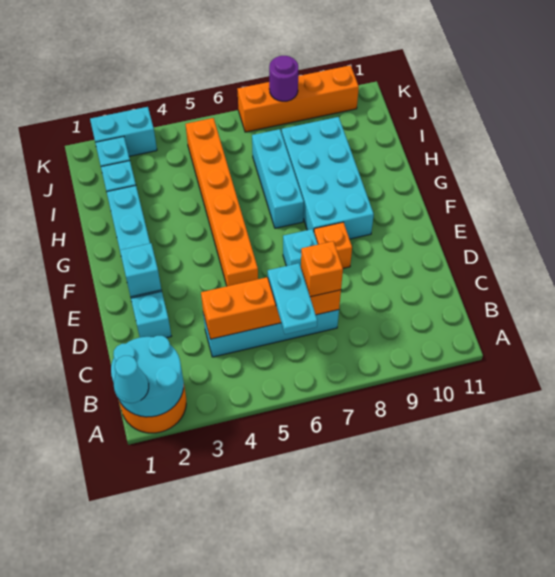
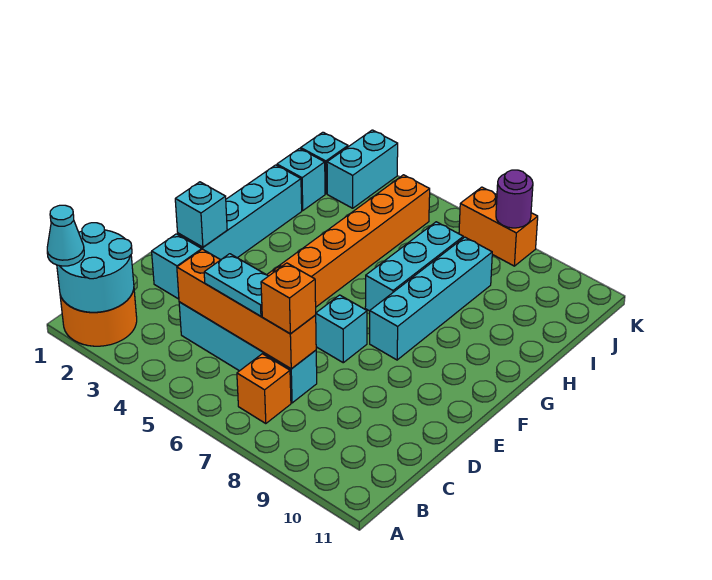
cyan 1x2 plate [268,263,317,334] -> cyan 1x2 plate turned to [204,254,268,316]
orange 1x1 brick [314,222,352,268] -> orange 1x1 brick moved to [237,354,291,424]
cyan 2x4 brick [282,117,374,239] -> cyan 1x4 brick [370,237,492,360]
cyan 1x2 brick [90,107,157,156] -> cyan 1x2 brick turned to [327,130,398,208]
orange 1x4 brick [237,65,359,132] -> orange 1x2 brick [459,187,538,266]

